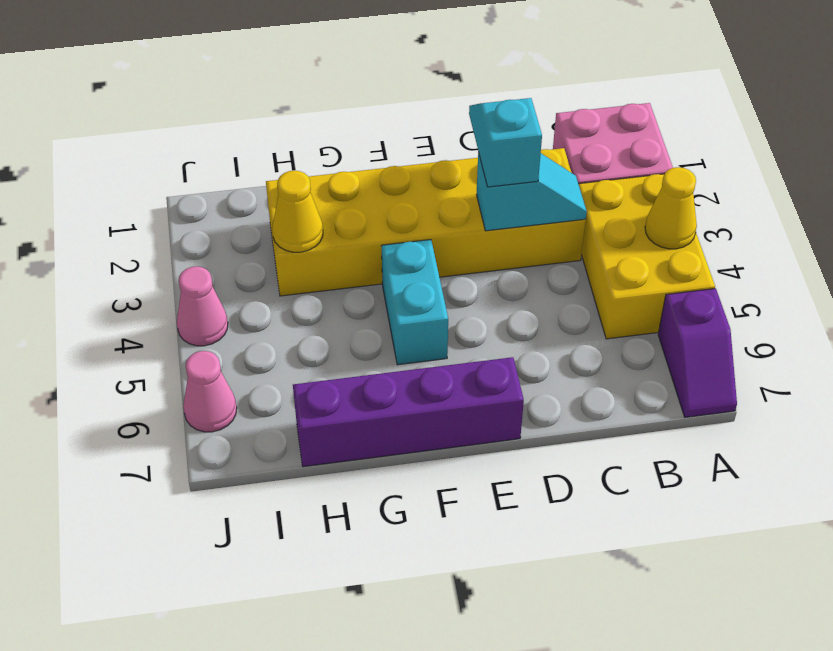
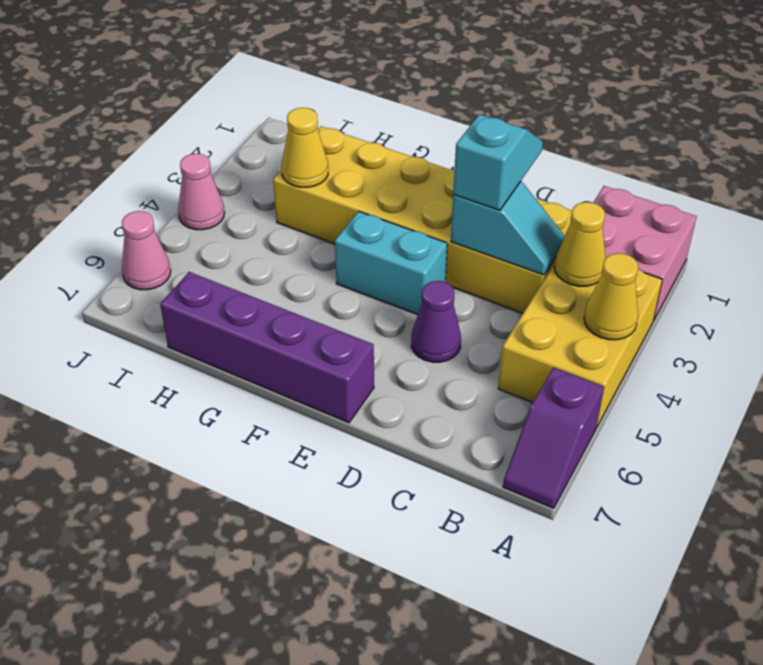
none -> yellow 1x1 cone [555,202,606,286]
none -> purple 1x1 cone [411,281,461,362]
cyan 1x2 brick [382,240,448,365] -> cyan 1x2 brick turned to [335,211,447,315]

